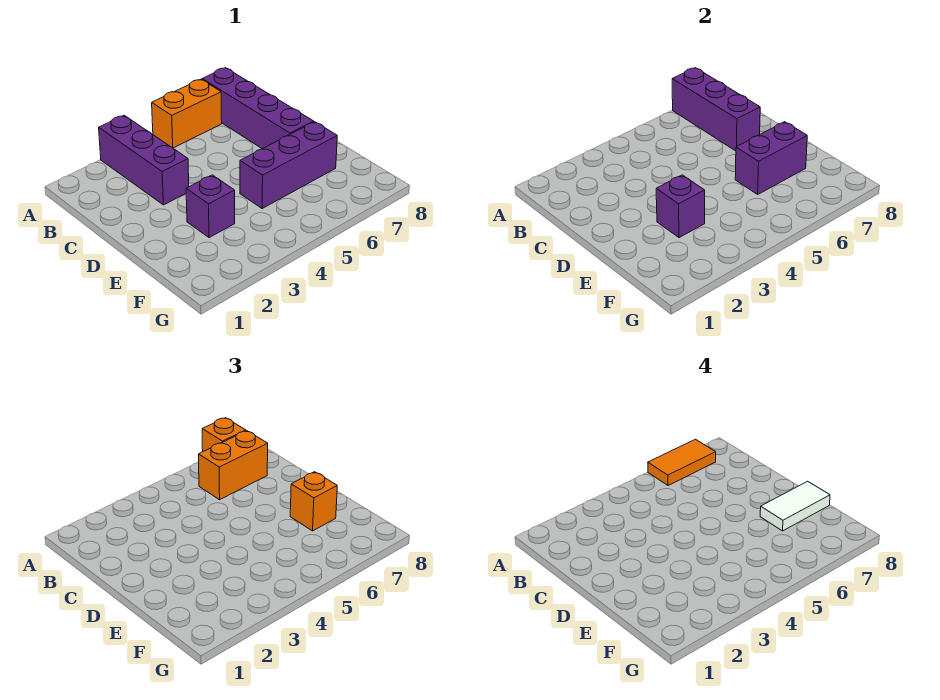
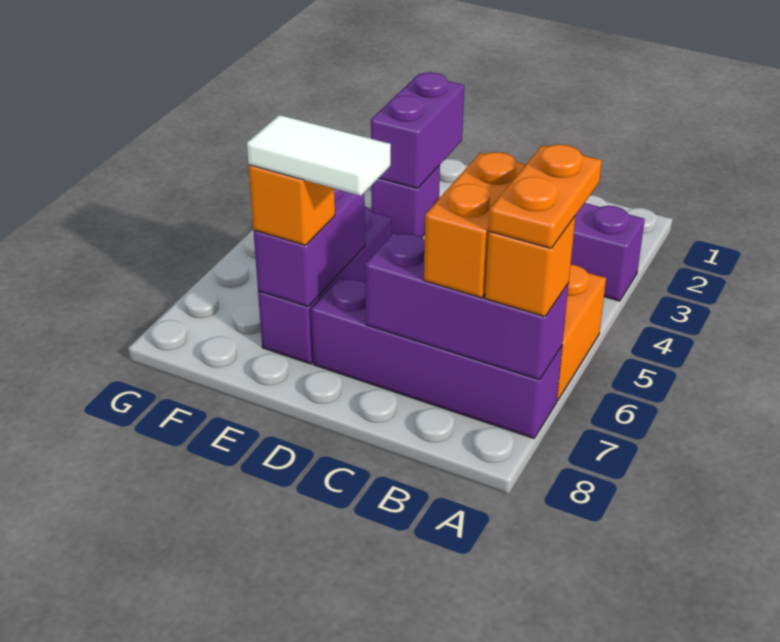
orange 1x2 tile [648,439,716,485] -> orange 1x2 plate [489,144,602,248]
purple 1x1 brick [656,175,705,238] -> purple 1x2 brick [371,72,464,189]
white 1x2 tile [760,481,830,531] -> white 1x2 tile turned to [247,115,391,196]

